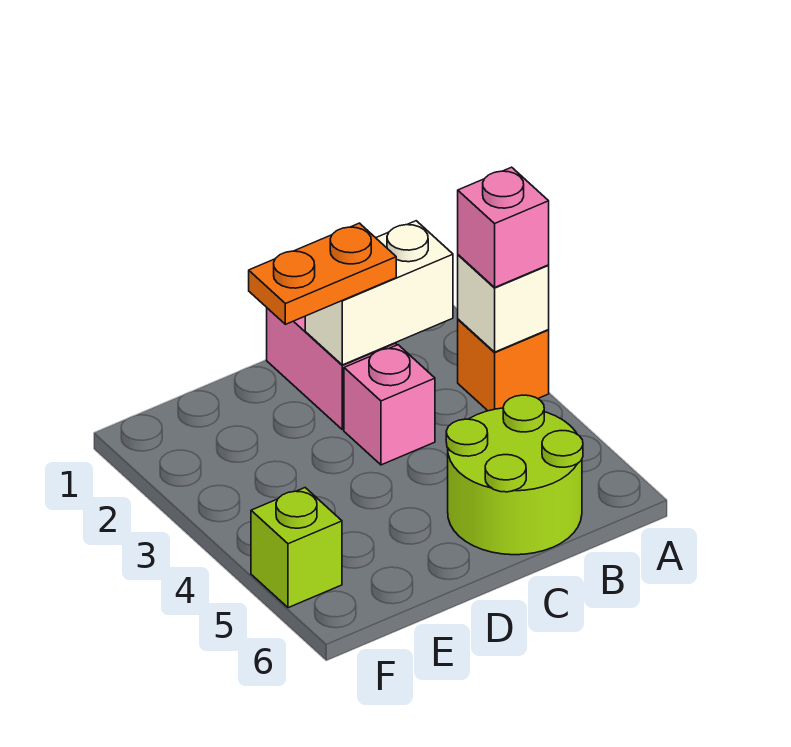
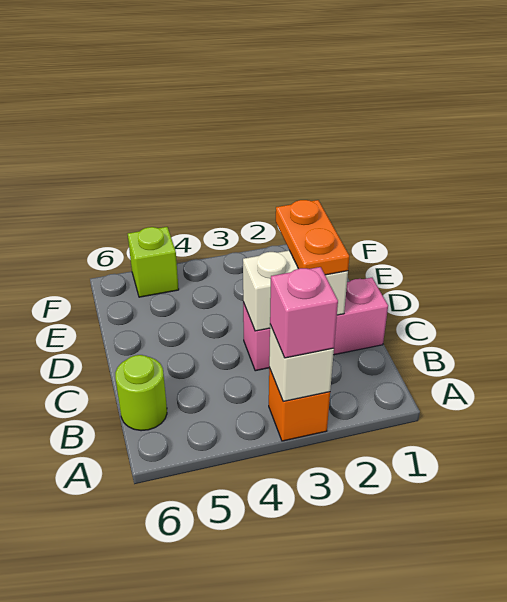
white 1x2 brick [305,221,453,365] -> white 1x2 brick turned to [243,250,348,331]
lime 2x2 round brick [446,395,583,555] -> lime 1x1 round brick [115,355,167,431]

